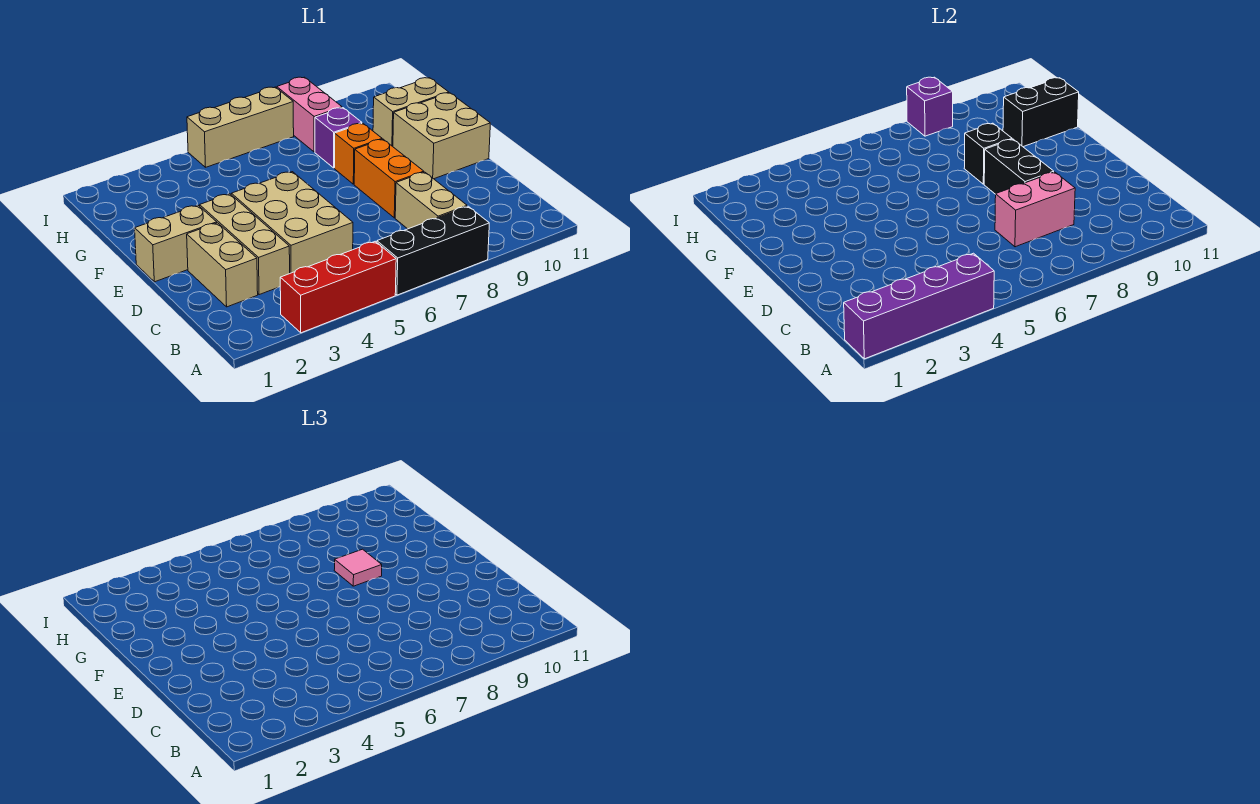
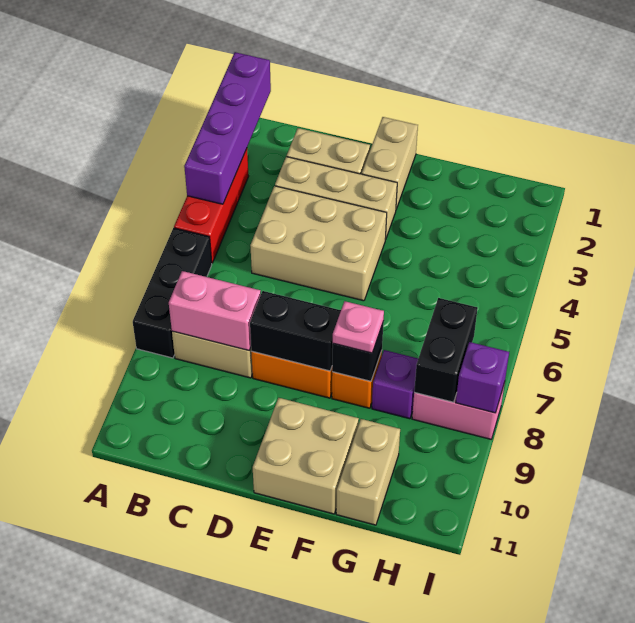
pink 1x2 brick [995,172,1075,247] -> pink 1x2 brick turned to [169,271,261,350]
pink 1x1 tile [334,549,382,586] -> pink 1x1 plate [333,301,384,353]
black 1x2 brick [1003,78,1079,147] -> black 1x2 brick moved to [414,298,477,402]
tan 1x3 brick [187,87,294,167] -> none

